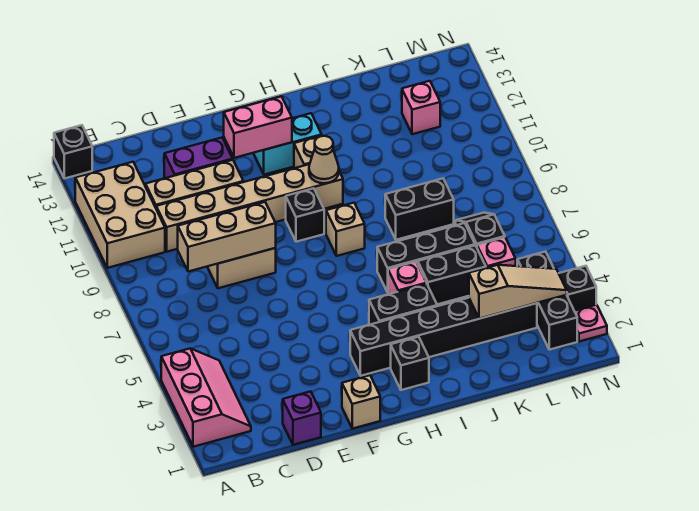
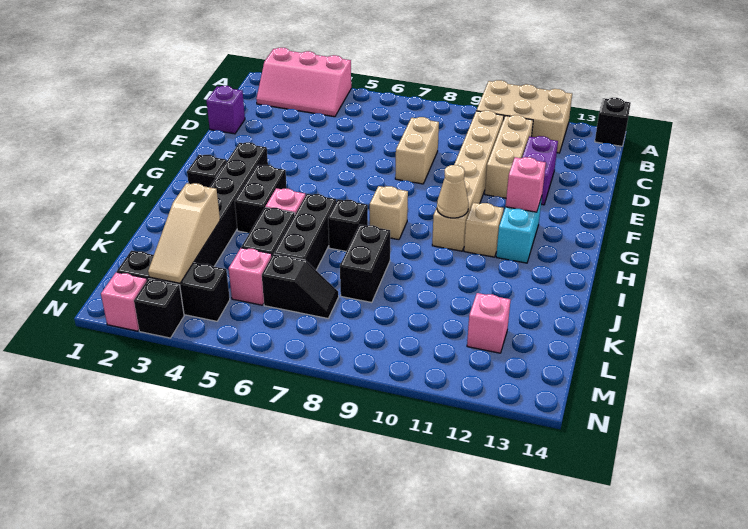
tan 1x3 brick [178,202,276,272] -> none
tan 1x1 brick [342,375,380,429] -> none
pink 1x2 brick [224,96,292,158] -> pink 1x1 brick [506,157,546,212]
black 1x1 brick [286,188,324,242] -> black 1x1 brick moved to [328,199,368,251]
pink 1x1 plate [575,305,607,342] -> pink 1x1 brick [101,272,147,331]

